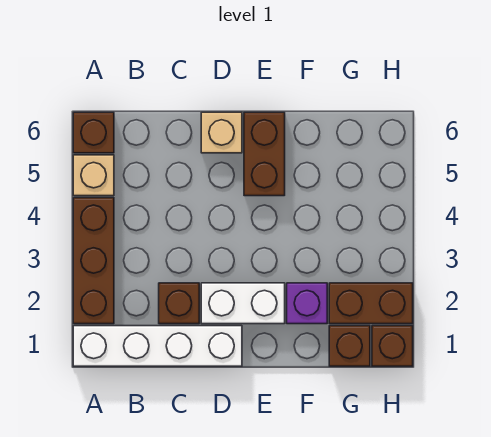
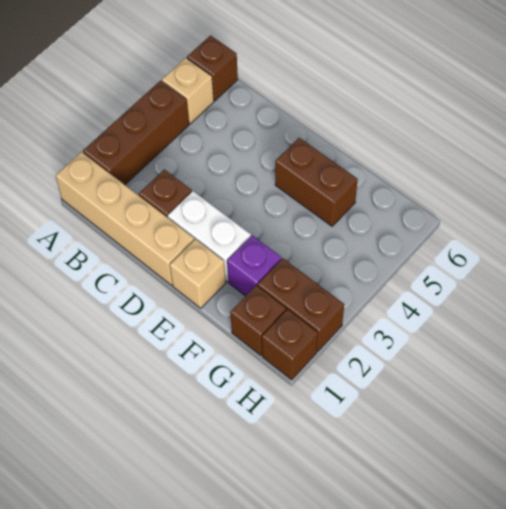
white 1x4 brick [73,326,242,366] -> tan 1x4 brick [56,152,194,285]
tan 1x1 brick [201,112,242,153] -> tan 1x1 brick moved to [170,239,226,308]
brown 1x2 brick [244,112,285,196] -> brown 1x2 brick turned to [275,138,358,226]

